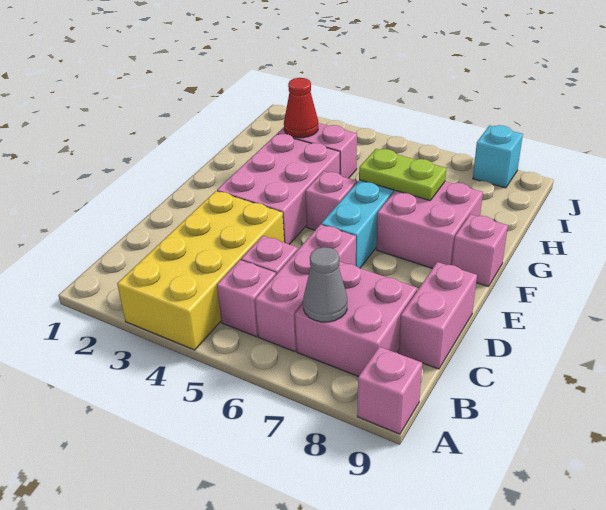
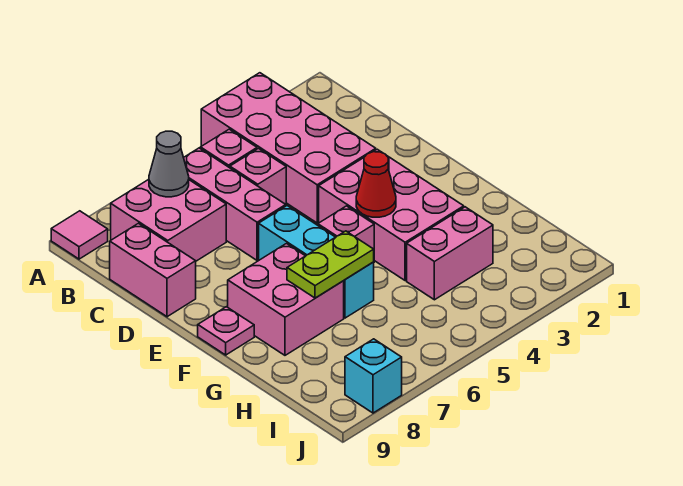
yellow 2x4 brick [117,191,284,350] -> pink 2x4 brick [201,73,376,223]
pink 1x1 brick [357,347,422,434] -> pink 1x1 tile [51,211,108,259]
pink 1x1 brick [452,214,508,287] -> pink 1x1 plate [198,307,254,355]
red 1x1 cone [284,78,318,138] -> red 1x1 cone moved to [356,152,396,217]

